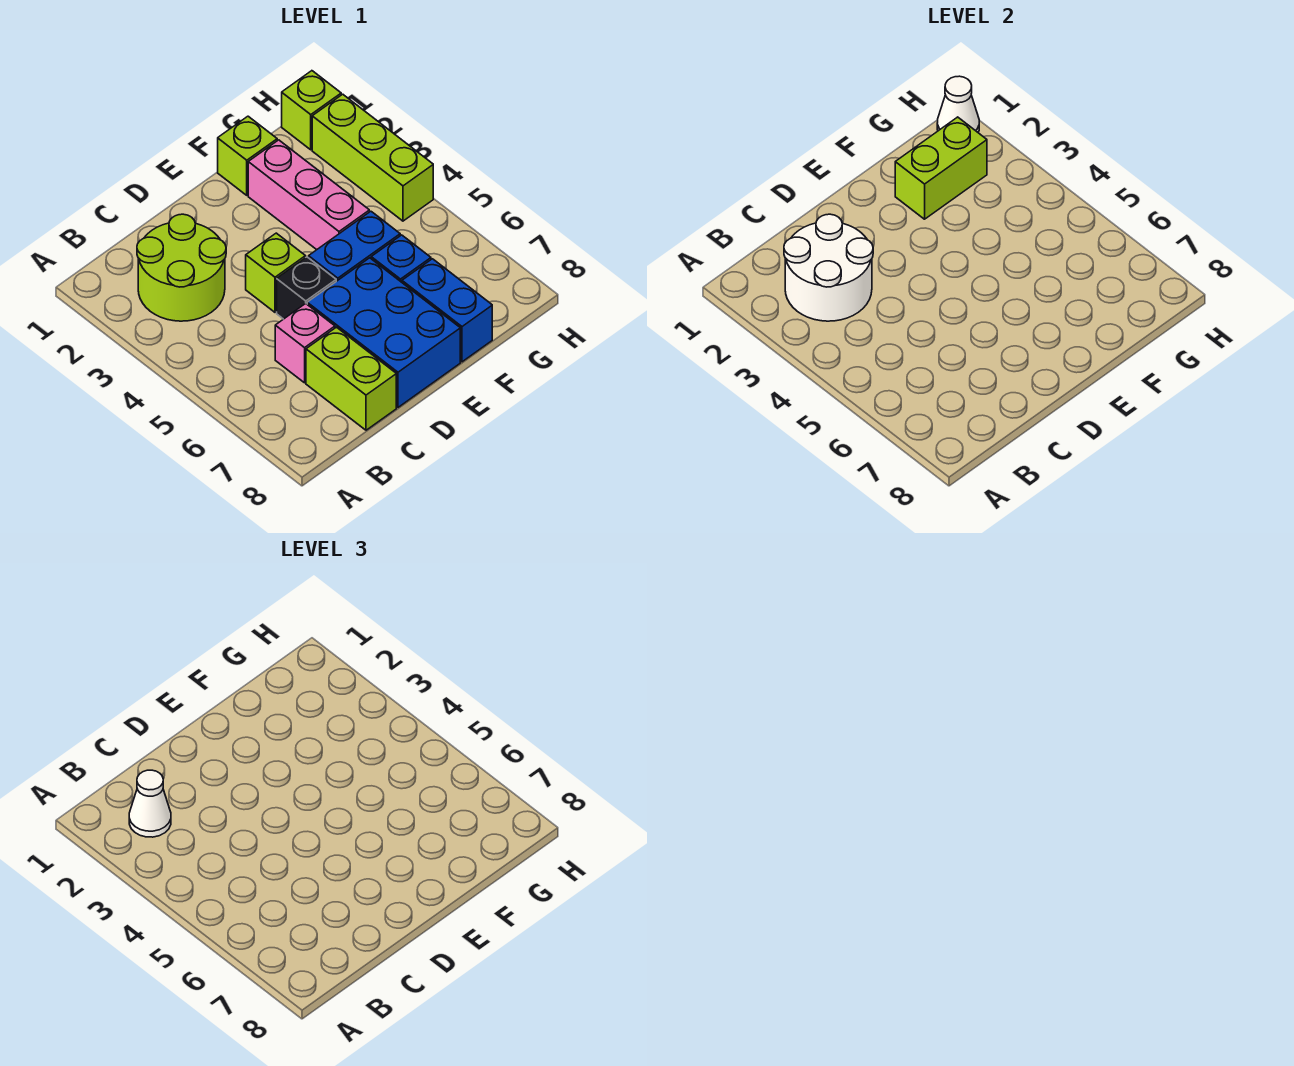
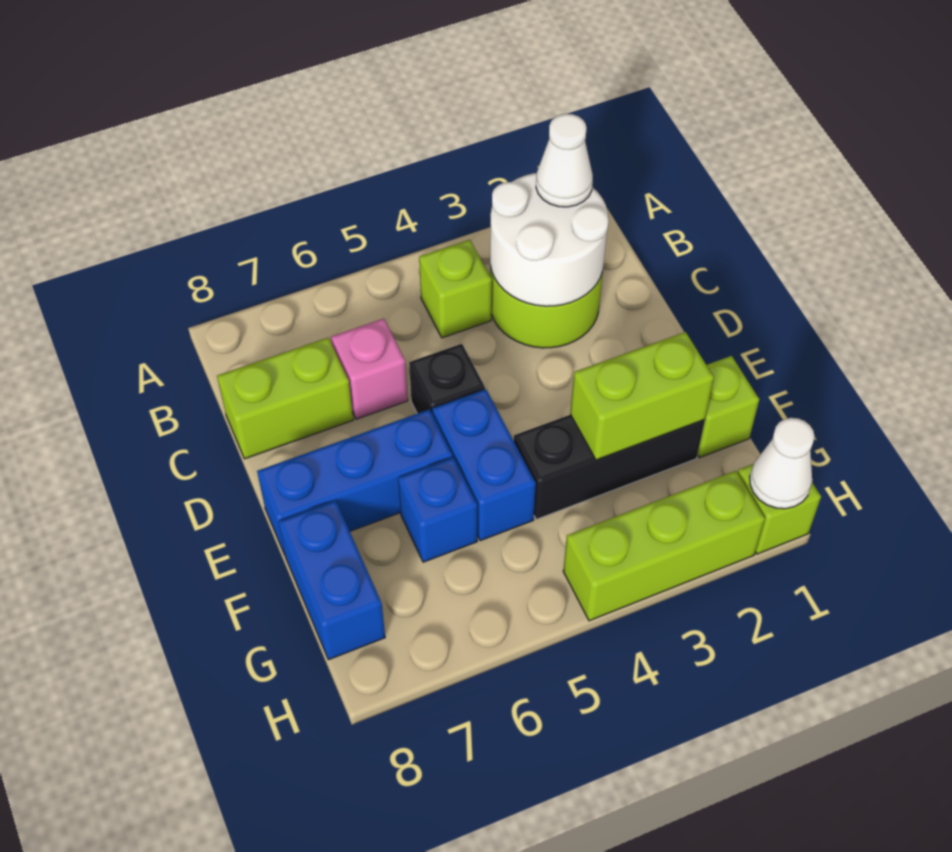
lime 1x1 brick [246,233,306,312] -> lime 1x1 brick moved to [419,240,492,338]
blue 2x3 brick [307,258,460,407] -> blue 1x3 brick [257,409,453,555]
pink 1x3 brick [248,140,369,250] -> black 1x3 brick [514,415,705,519]
lime 1x2 brick [895,117,987,219] -> lime 1x2 brick turned to [570,332,714,460]
blue 1x2 brick [402,259,492,362] -> blue 1x2 brick turned to [278,500,385,660]

